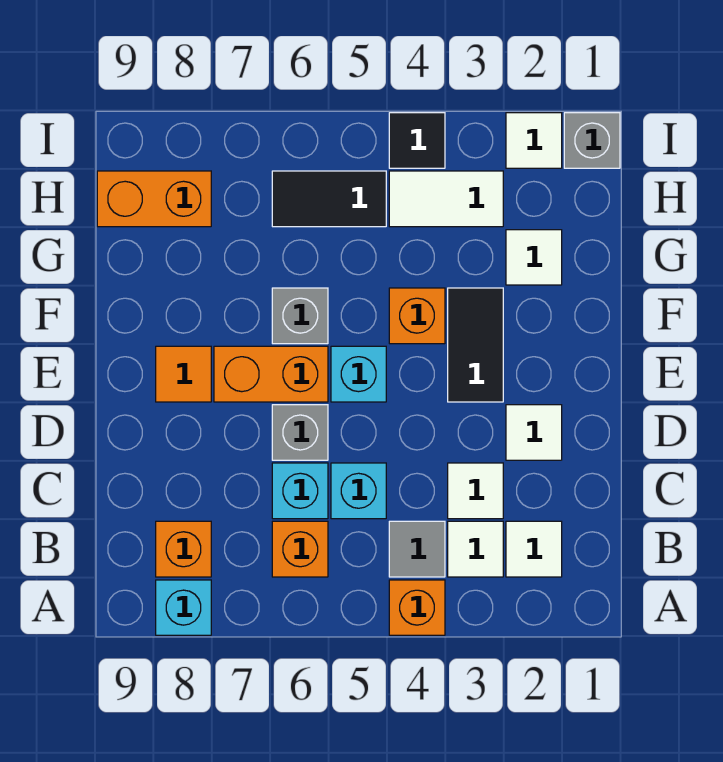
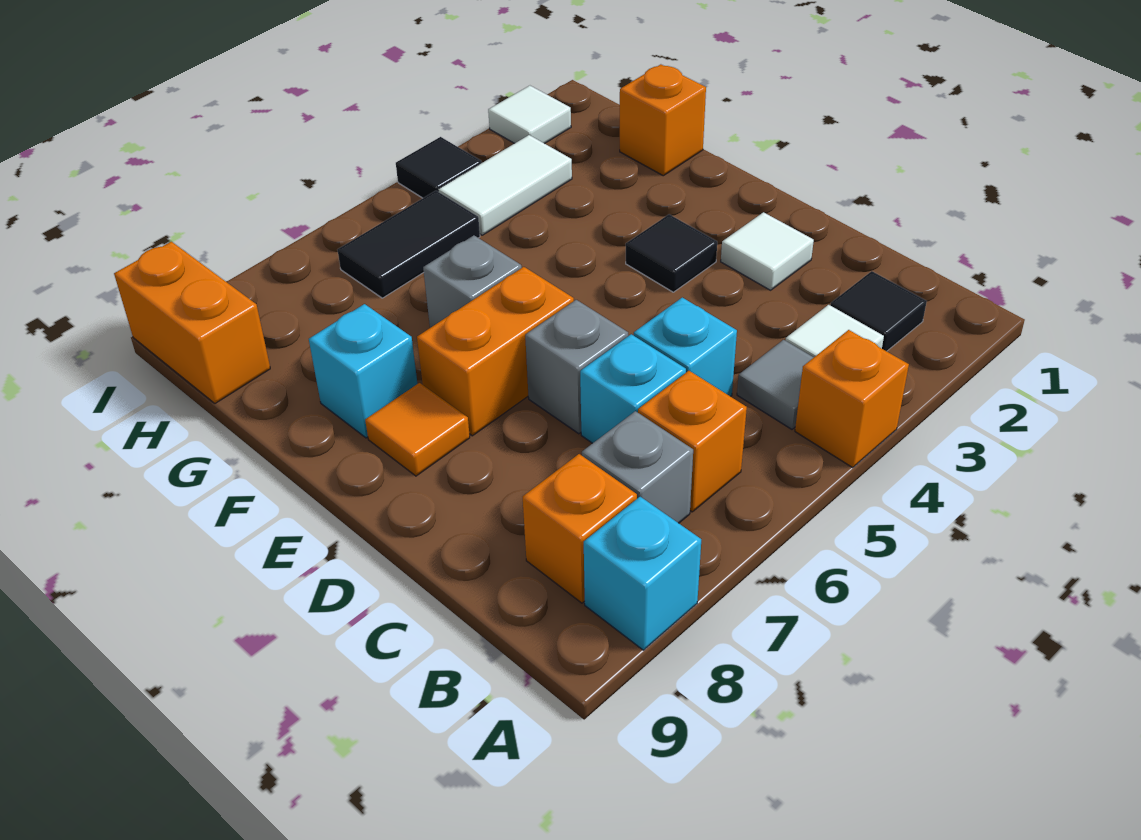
white 1x1 tile [506,521,562,577] -> black 1x1 tile [830,271,927,351]
white 1x1 tile [448,463,503,519] -> none
black 1x2 tile [448,288,503,402] -> black 1x1 tile [626,214,717,292]
cyan 1x1 brick [331,346,386,402] -> cyan 1x1 brick moved to [309,304,417,438]
orange 1x1 brick [389,288,445,344] -> orange 1x1 brick moved to [620,64,706,176]
white 1x1 tile [506,230,562,285] -> none
orange 1x2 brick [97,171,211,227] -> orange 1x2 brick turned to [114,242,270,403]
grey 1x1 brick [564,113,620,168] -> grey 1x1 brick moved to [582,411,693,523]

